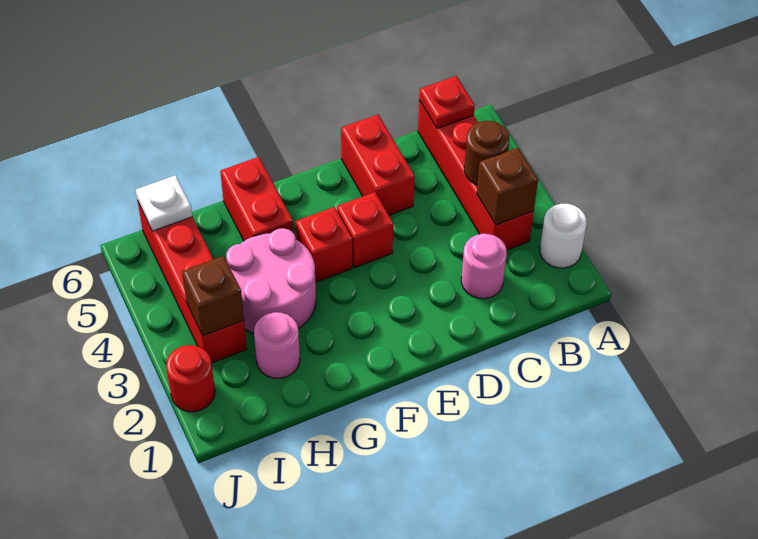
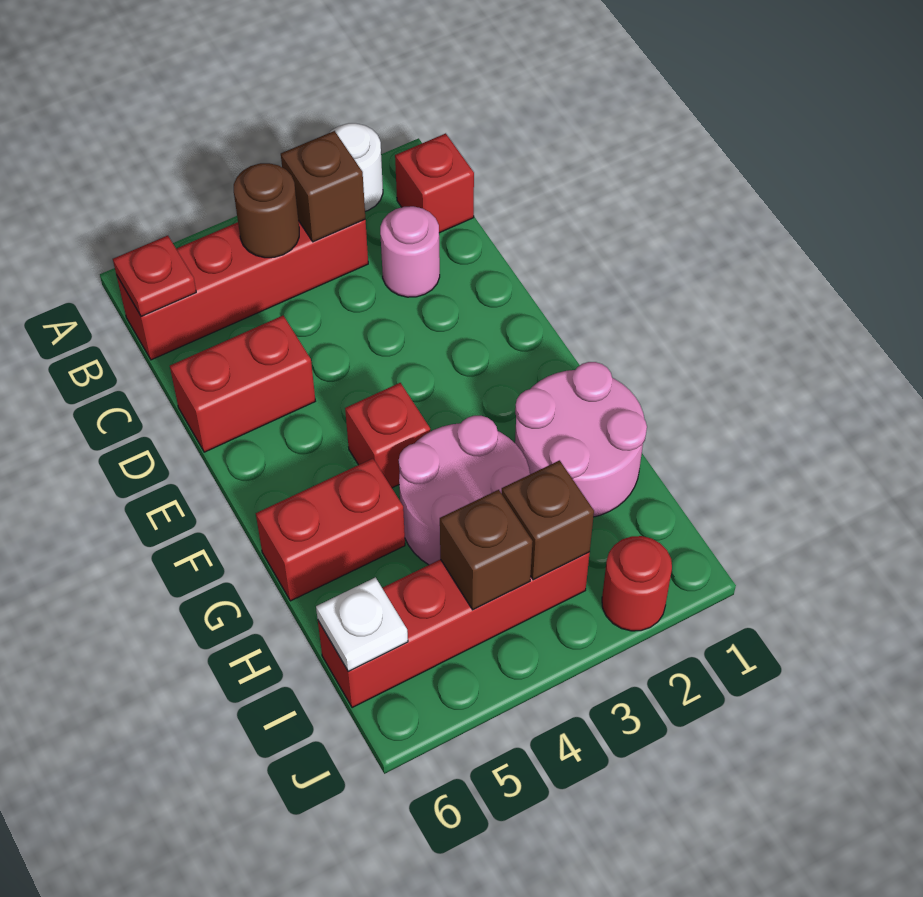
red 1x1 brick [337,192,393,268] -> red 1x1 brick moved to [395,133,474,233]
pink 1x1 round brick [254,312,300,378] -> pink 2x2 round brick [515,362,647,517]
none -> brown 1x1 brick [440,490,533,610]

